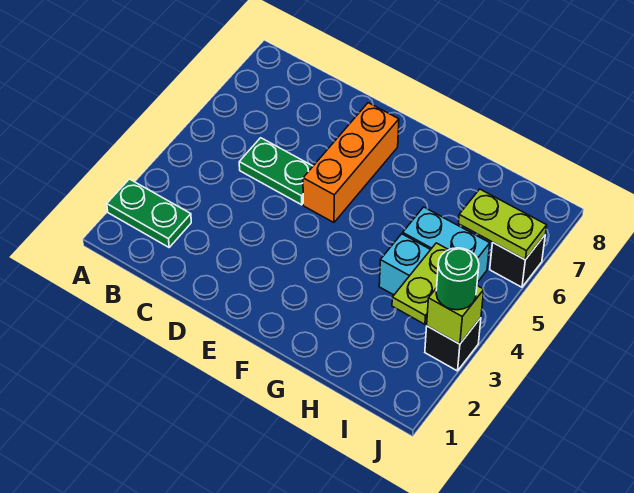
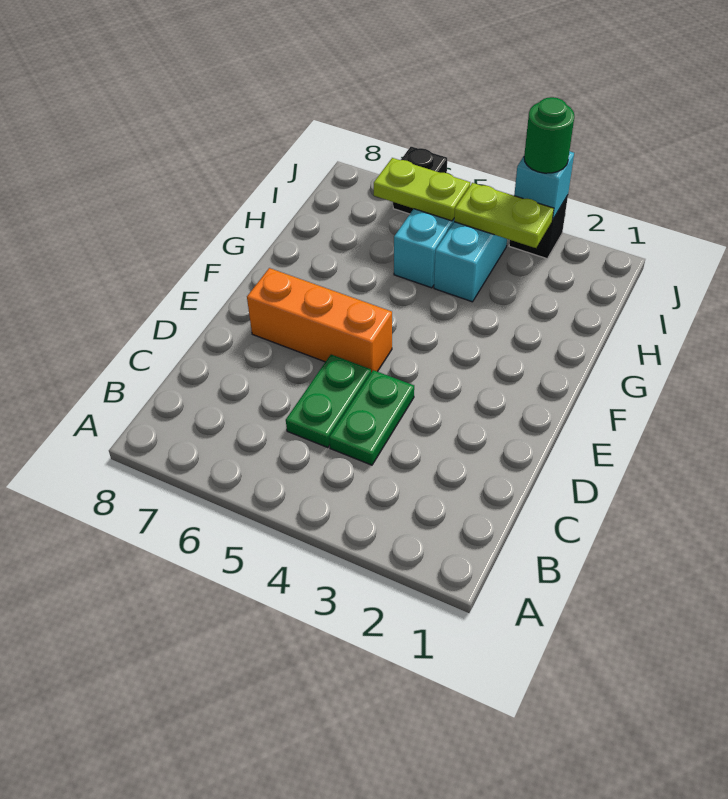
green 1x2 plate [107,179,191,247] -> green 1x2 plate moved to [329,370,414,465]
lime 1x2 plate [458,189,547,260] -> lime 1x2 plate turned to [374,158,470,221]
lime 1x1 brick [427,286,484,344] -> cyan 1x1 brick [514,151,574,220]

